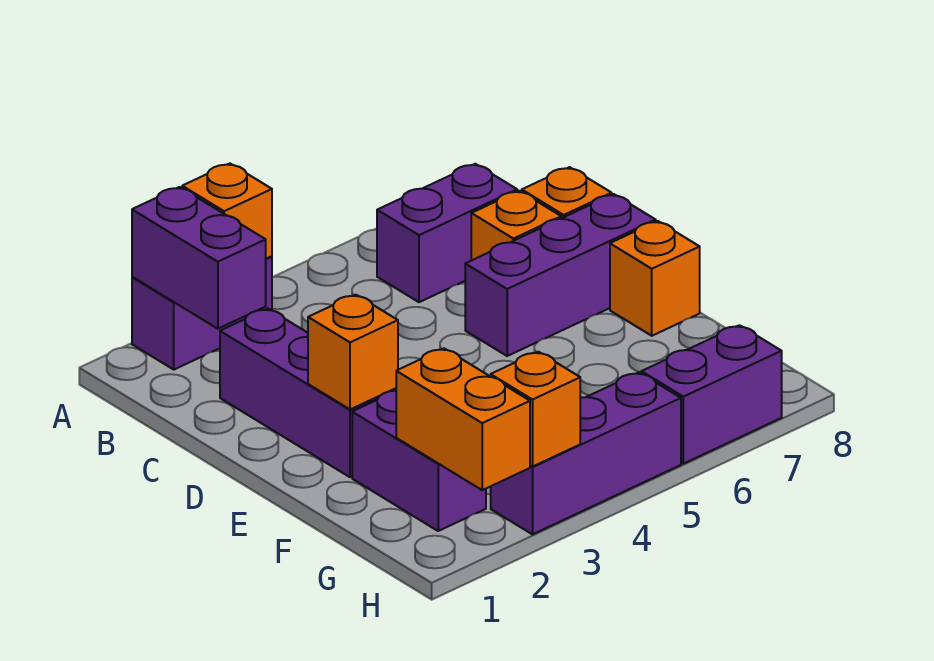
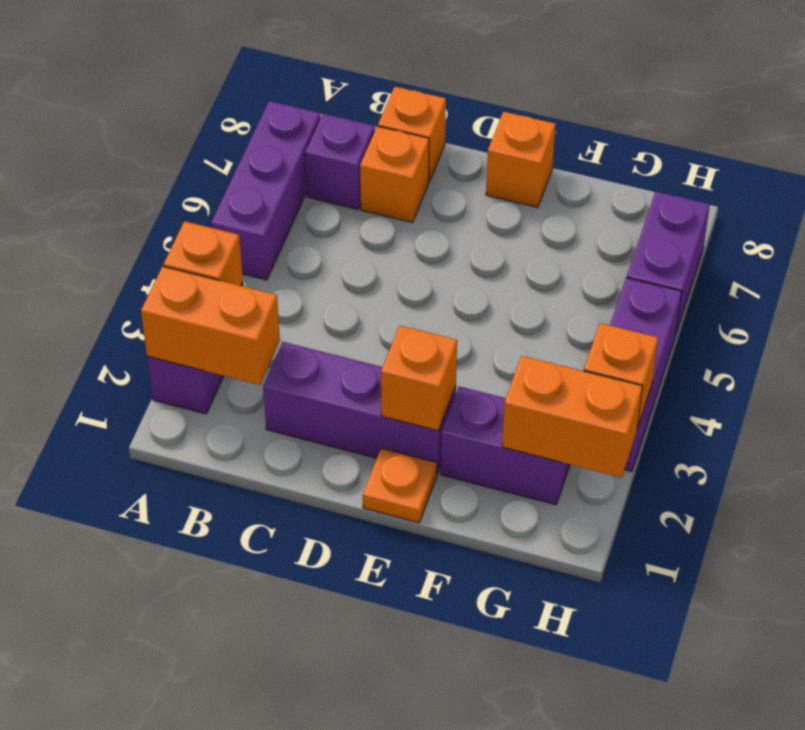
purple 1x2 brick [132,187,266,329] -> orange 1x2 brick [141,266,280,385]
purple 1x2 brick [377,164,517,302] -> purple 1x1 brick [305,114,375,209]
purple 1x3 brick [465,194,656,356] -> purple 1x3 brick moved to [211,101,320,280]
none -> orange 1x1 plate [363,448,437,523]

